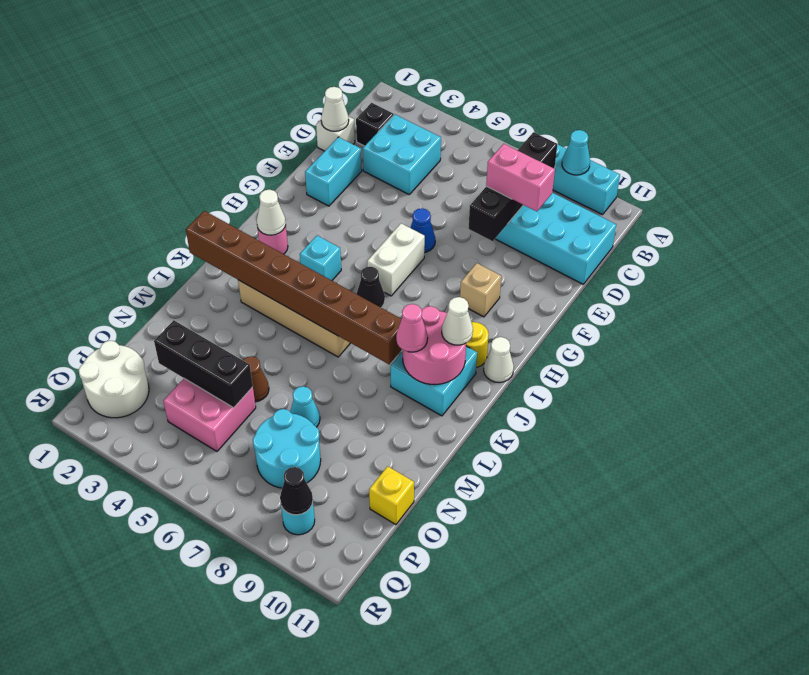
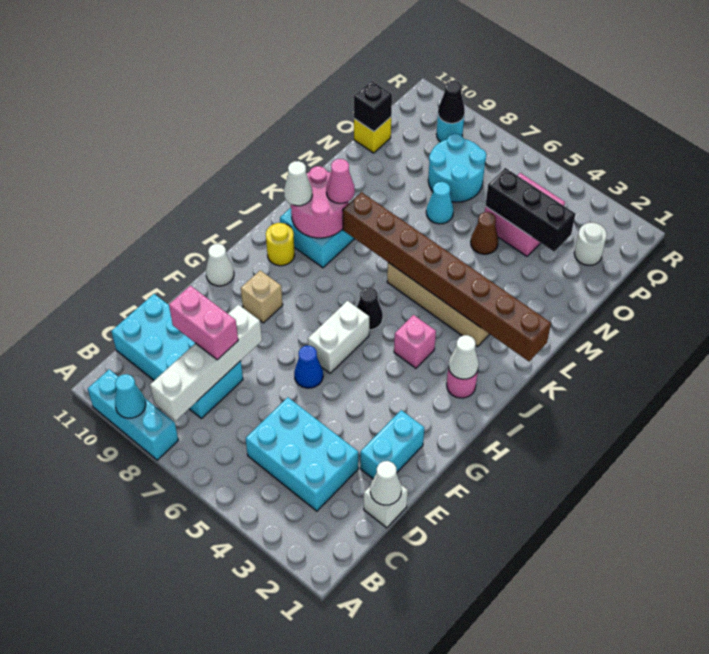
black 1x4 brick [469,132,557,241] -> white 1x4 brick [150,304,262,421]
black 1x1 brick [356,103,394,146] -> black 1x1 brick moved to [354,81,392,131]
cyan 2x2 brick [363,115,441,194] -> cyan 2x3 brick [245,397,358,511]
cyan 1x1 brick [300,236,341,280] -> pink 1x1 brick [394,315,436,368]
white 1x1 cone [484,337,514,383] -> white 1x1 cone moved to [206,244,234,286]
white 2x2 round brick [79,341,149,418] -> white 1x1 round brick [574,223,607,265]

